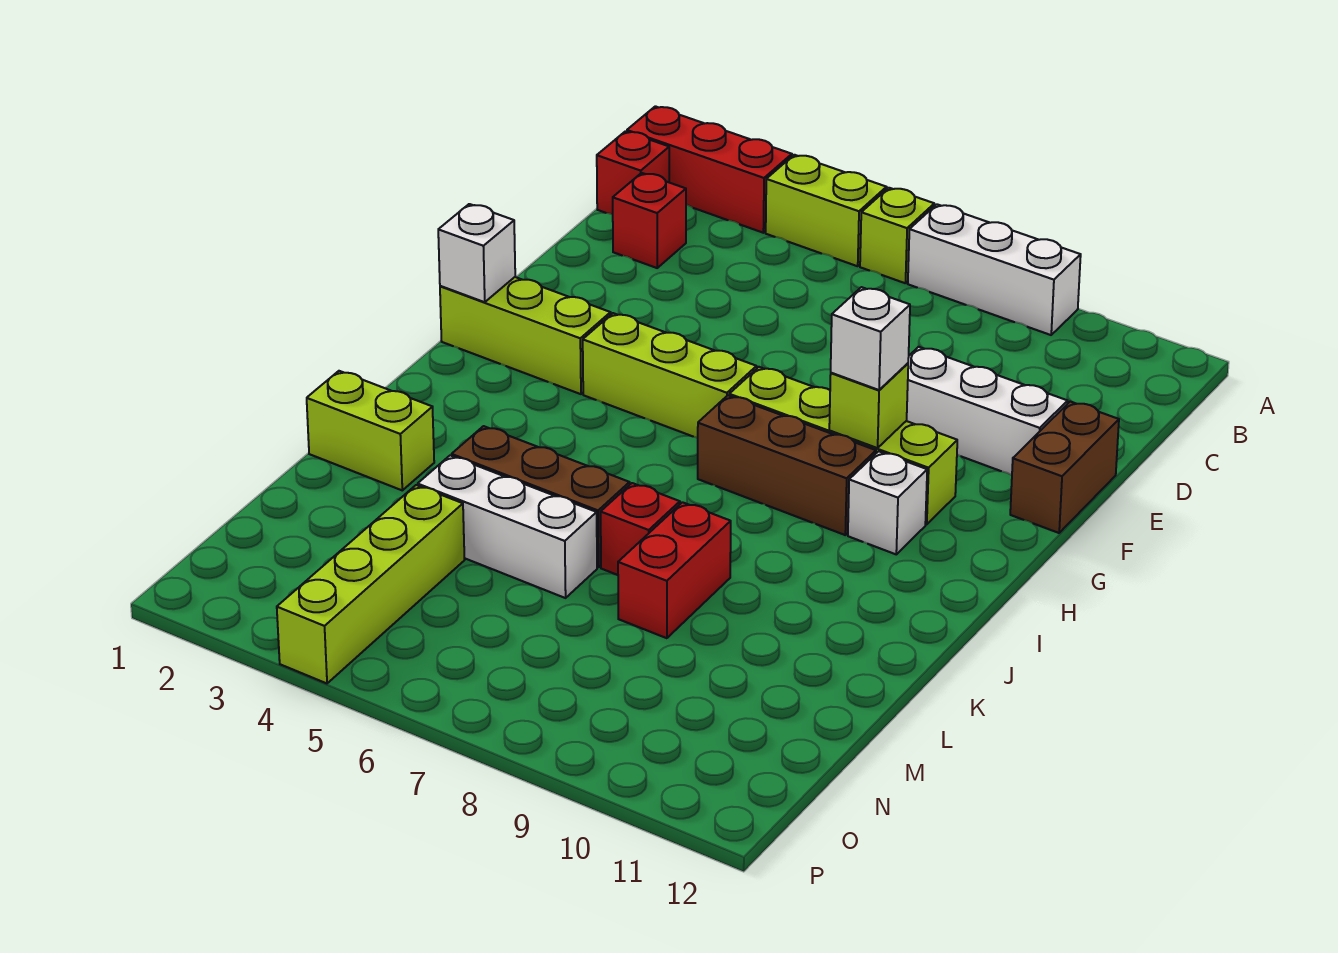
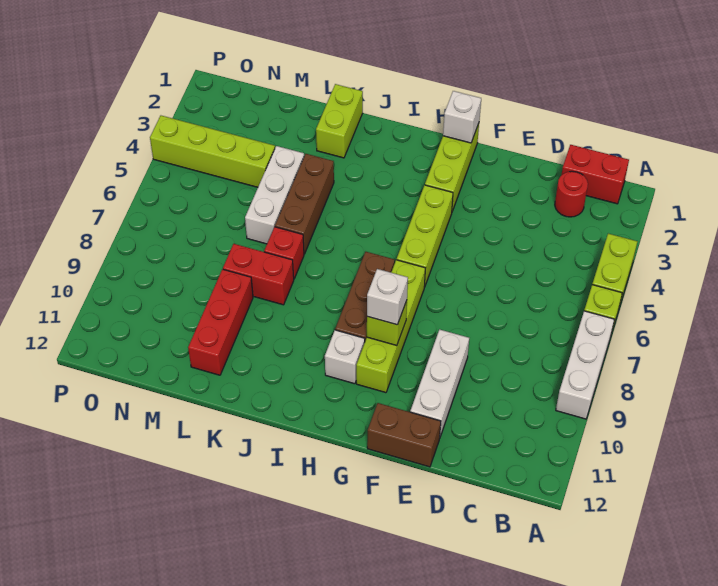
red 1x3 brick [627,106,792,233] -> red 1x3 brick moved to [188,269,253,375]
red 1x1 brick [597,131,669,214] -> red 1x2 brick [562,145,629,204]
red 1x1 brick [613,173,686,268] -> red 1x1 round brick [555,171,588,217]

